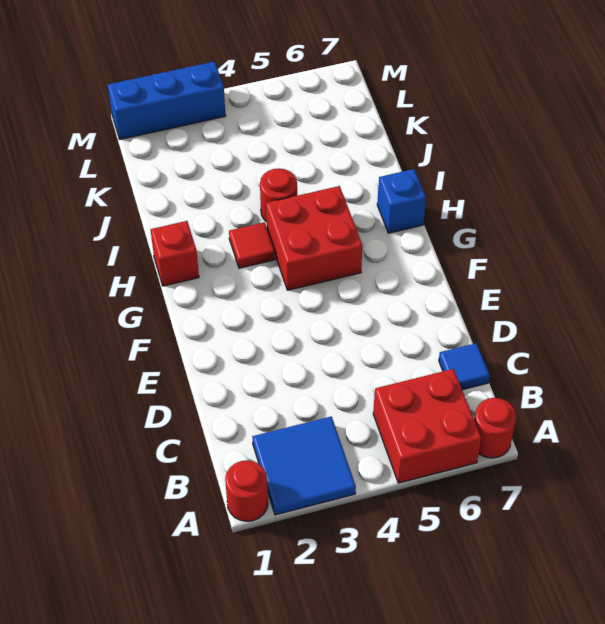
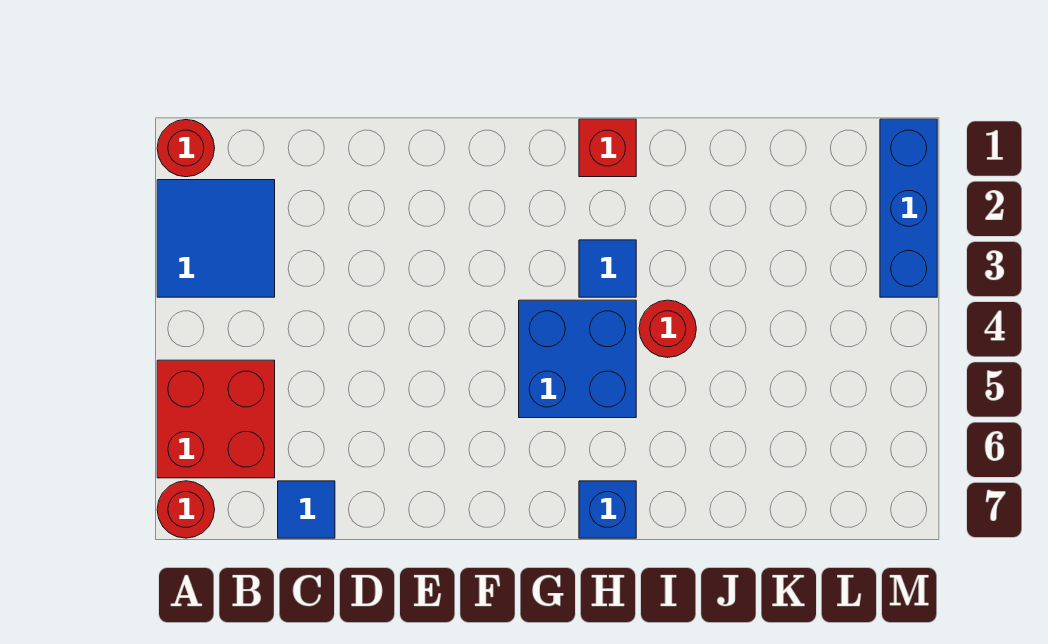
red 2x2 brick [266,186,363,290] -> blue 2x2 brick [519,300,636,418]
red 1x1 tile [229,222,275,268] -> blue 1x1 tile [579,240,636,297]

